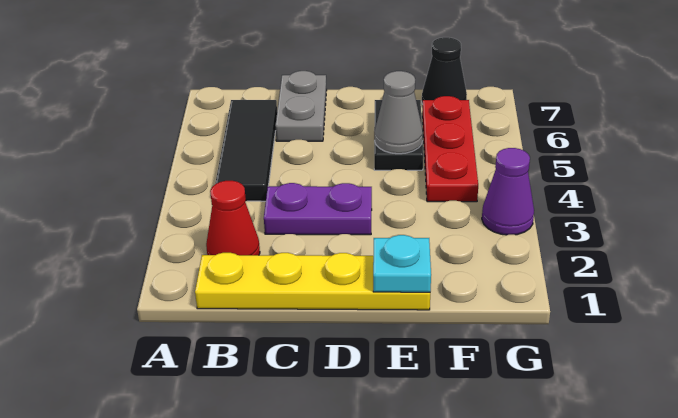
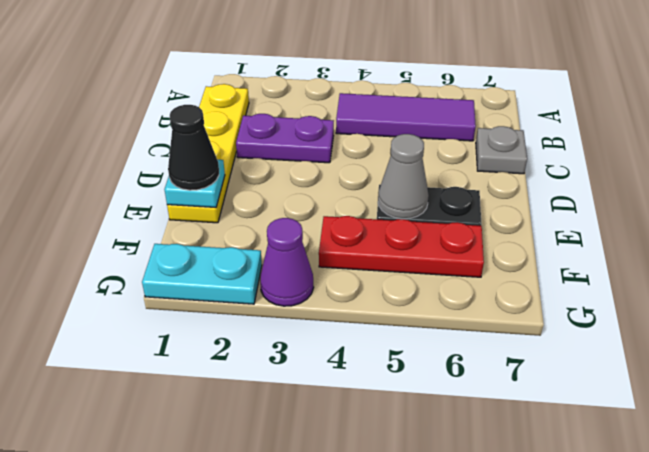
red 1x1 cone [206,181,260,255] -> none
black 1x3 tile [215,100,277,201] -> purple 1x3 tile [336,93,476,141]
purple 1x2 plate [264,183,372,235] -> purple 1x2 plate turned to [236,114,334,163]
grey 1x2 plate [276,71,327,141] -> grey 1x1 plate [476,126,527,174]
black 1x1 cone [422,37,467,104] -> black 1x1 cone moved to [168,105,219,190]
none -> cyan 1x2 plate [142,244,262,304]

